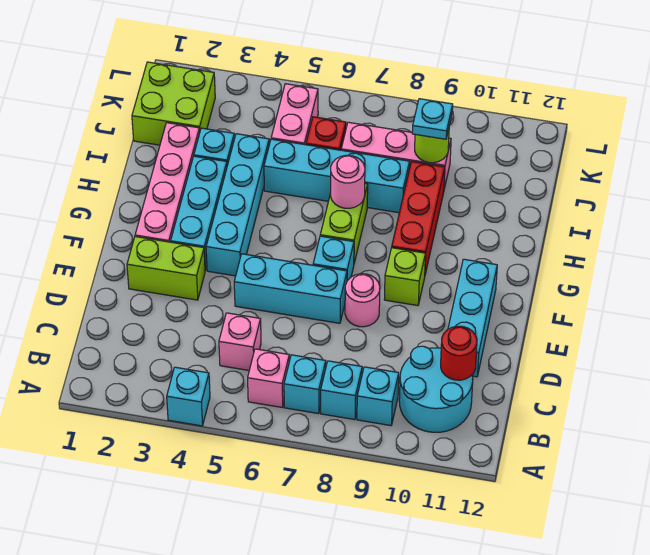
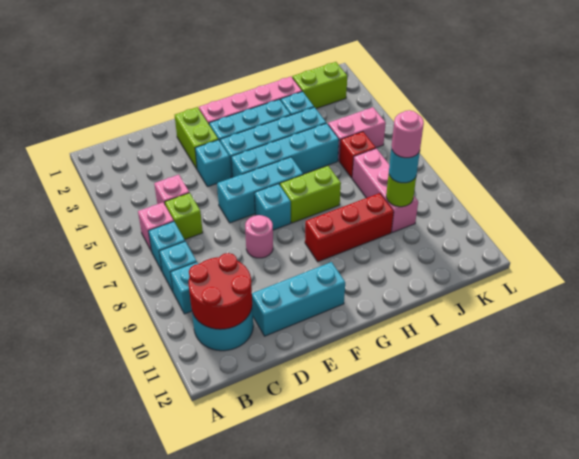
cyan 1x1 brick [167,367,210,426] -> cyan 1x1 brick moved to [195,140,231,187]
red 1x1 round brick [441,326,477,380] -> red 2x2 round brick [189,253,252,329]
cyan 1x3 brick [234,254,347,323] -> cyan 1x3 brick turned to [217,157,303,223]
lime 1x1 brick [384,248,426,306] -> lime 1x1 brick moved to [165,193,203,240]
pink 1x1 round brick [331,155,365,208] -> pink 1x1 round brick moved to [392,110,424,158]
cyan 1x4 brick [264,139,410,213] -> cyan 1x4 brick turned to [231,123,339,178]
lime 2x2 brick [132,62,215,145] -> lime 1x2 brick [292,62,347,108]
cyan 1x1 plate [412,99,453,139] -> cyan 1x1 round brick [389,147,420,183]

